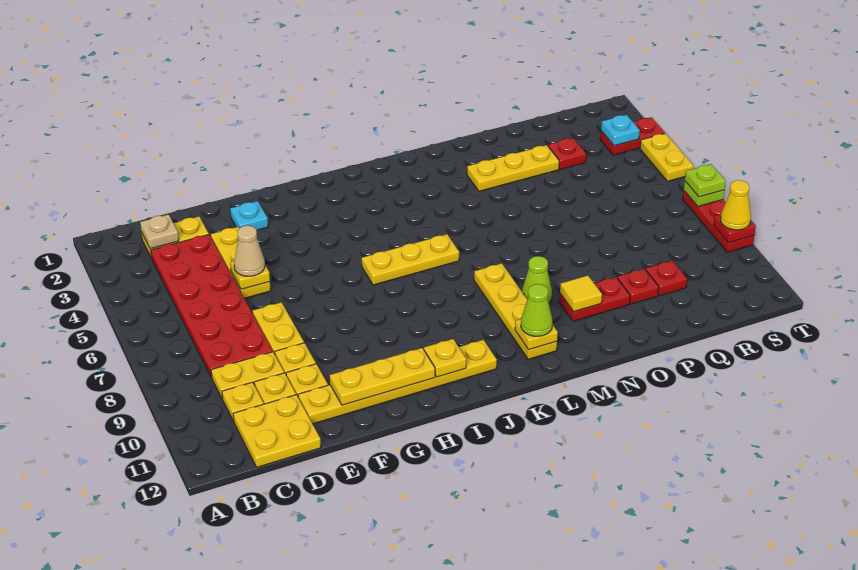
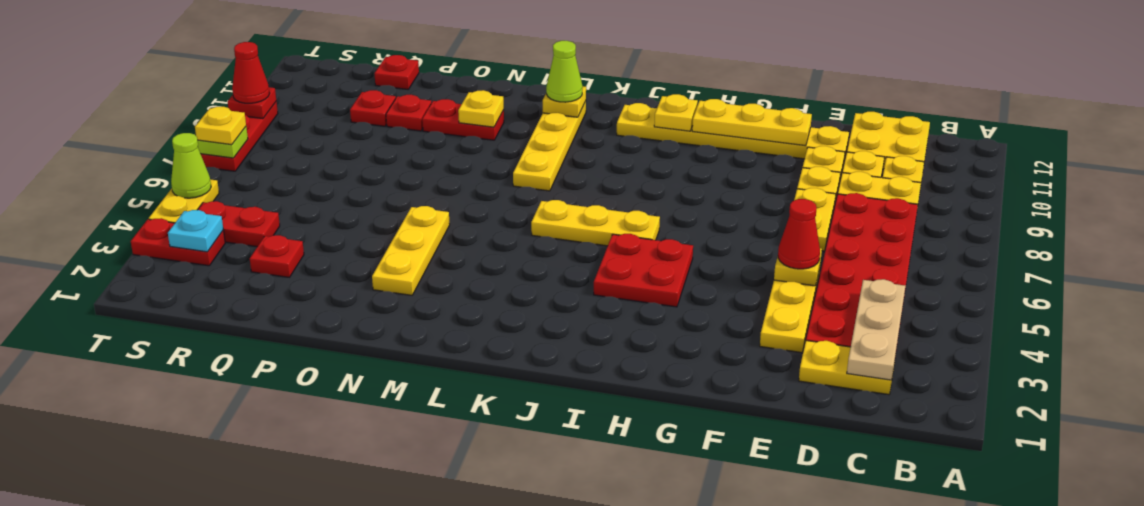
tan 1x1 plate [140,214,179,249] -> tan 1x3 plate [847,279,905,380]
tan 1x1 cone [234,226,265,276] -> red 1x1 cone [778,199,820,269]
cyan 1x1 plate [230,201,268,230] -> none
none -> red 2x2 plate [594,234,693,307]
lime 1x1 cone [522,256,552,302] -> lime 1x1 cone moved to [171,133,211,198]
yellow 1x3 plate [467,145,559,191] -> yellow 1x3 plate turned to [372,206,450,295]
yellow 1x1 tile [560,276,602,311] -> yellow 1x1 plate [458,90,504,127]
none -> red 1x1 plate [374,55,419,89]
none -> red 1x2 plate [198,201,280,247]
lime 1x1 plate [685,164,726,197] -> yellow 1x1 plate [195,107,246,145]
yellow 1x1 cone [721,180,751,230] -> red 1x1 cone [232,42,270,103]

